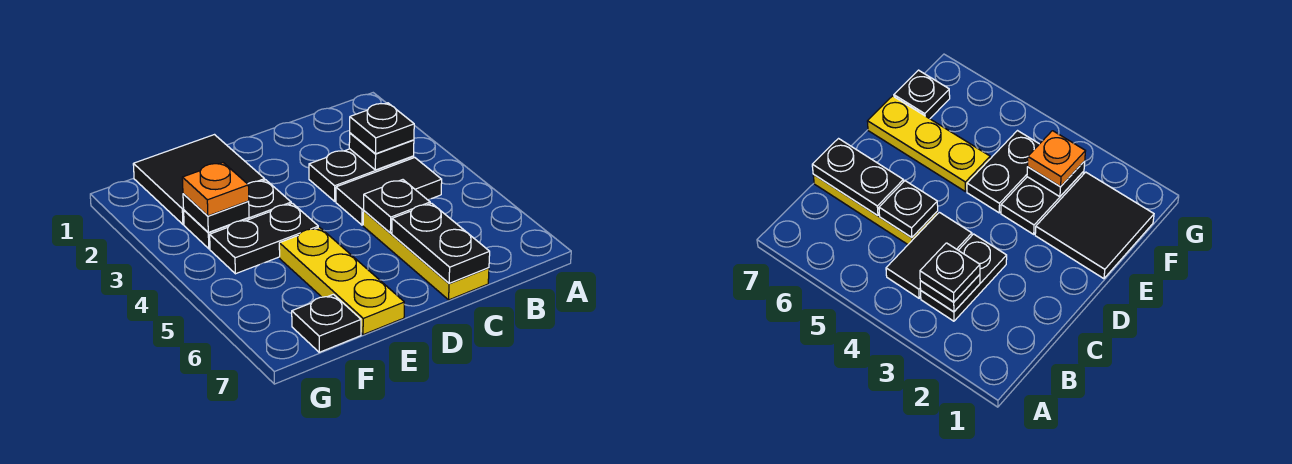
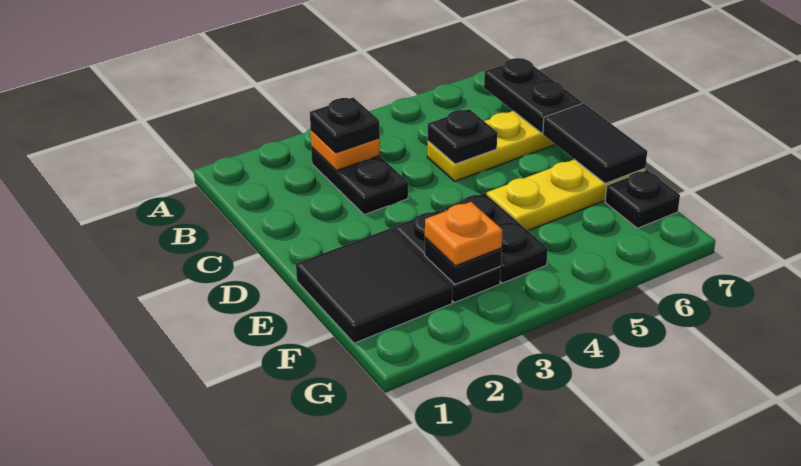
black 1x1 plate [349,133,414,170] -> orange 1x1 plate [311,130,380,171]
black 1x2 tile [336,158,442,225] -> black 1x2 tile moved to [543,103,647,183]
black 1x2 plate [392,203,490,283] -> black 1x2 plate turned to [484,58,582,133]

